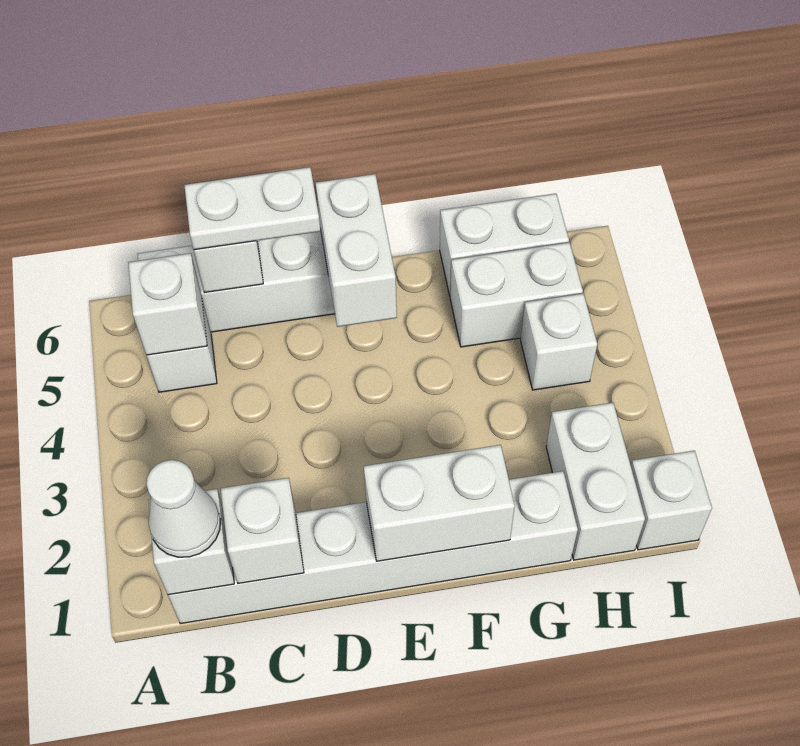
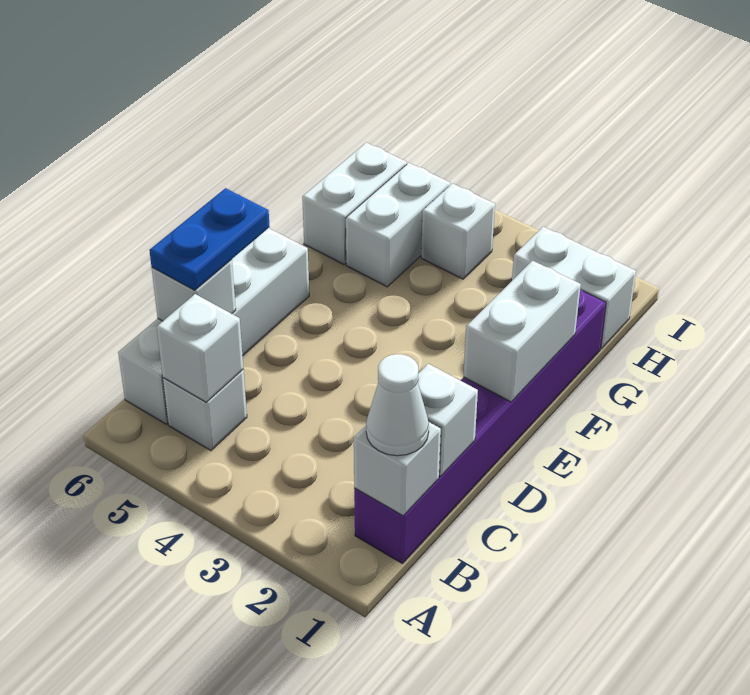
white 1x6 brick [168,471,578,624] -> purple 1x6 brick [354,289,606,563]
white 1x2 plate [184,167,320,250] -> blue 1x2 plate [149,188,270,290]
white 1x2 brick [316,174,397,327] -> none
white 1x1 brick [631,451,712,550] -> none

